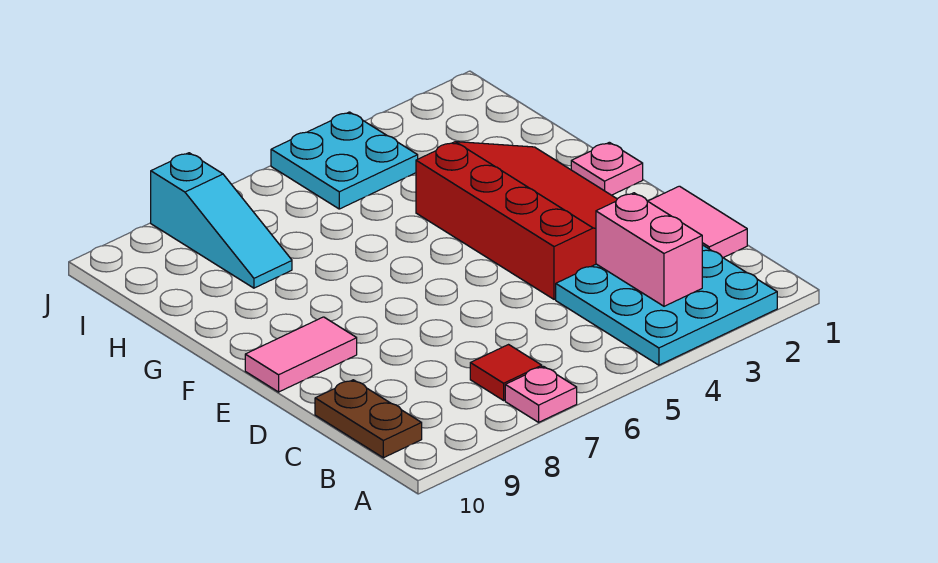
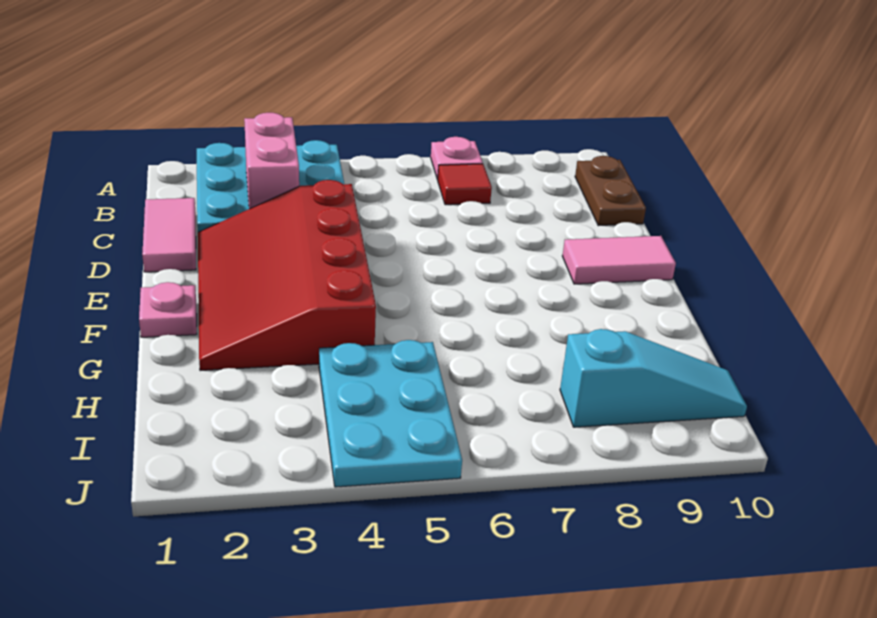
cyan 1x3 slope [151,153,292,288] -> cyan 1x3 slope turned to [560,329,747,427]
cyan 2x2 plate [271,112,418,209] -> cyan 2x3 plate [319,340,462,487]

